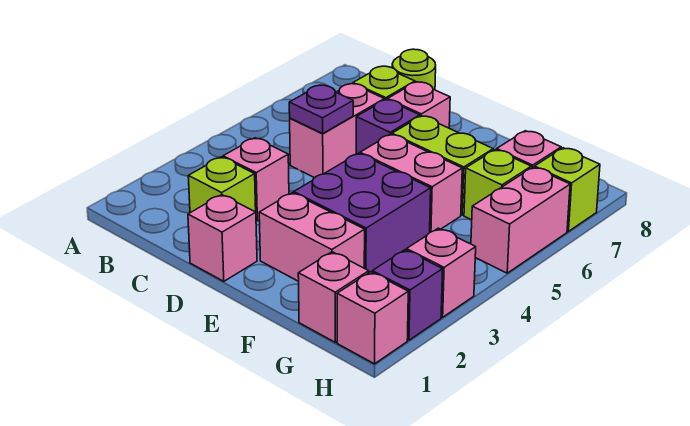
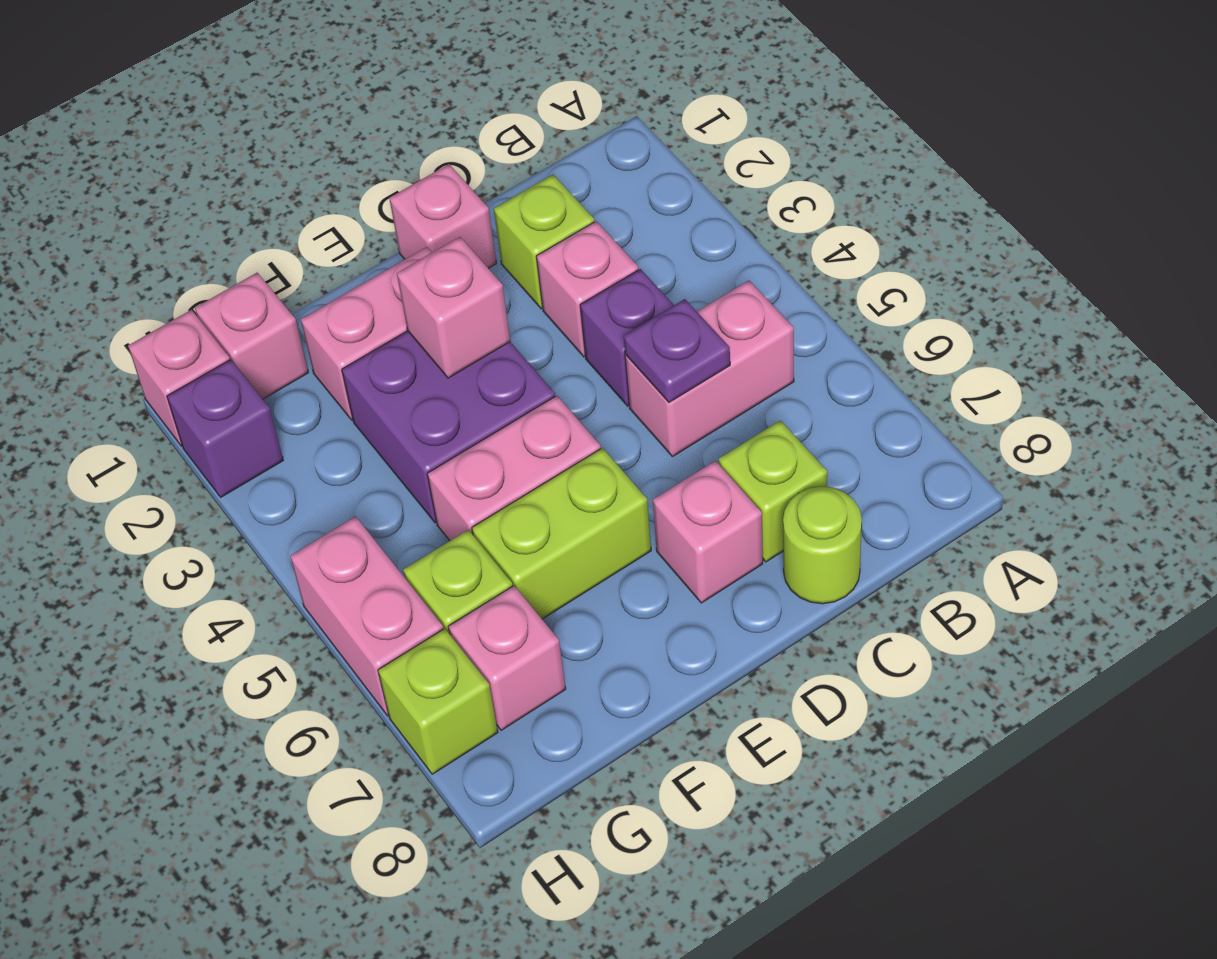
pink 1x2 brick [290,84,384,178] -> pink 1x2 brick turned to [625,280,794,457]
purple 1x1 brick [356,100,420,154] -> purple 1x1 brick moved to [580,269,674,406]
pink 1x1 brick [407,228,476,317] -> pink 1x1 brick moved to [397,237,510,378]

